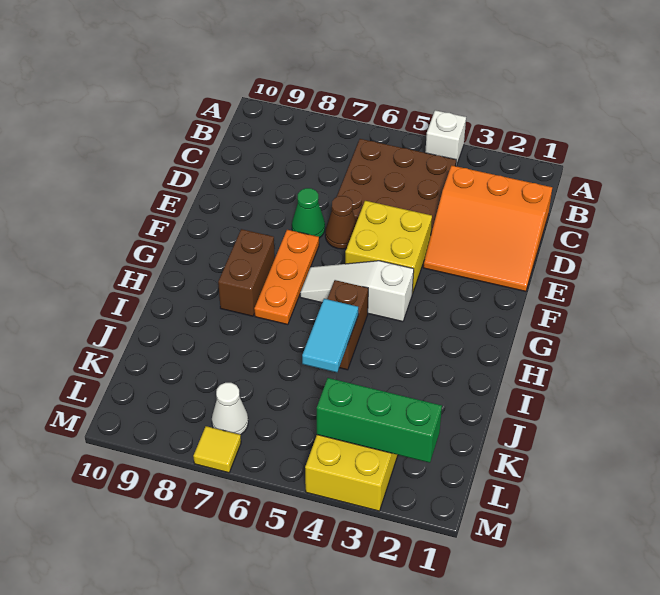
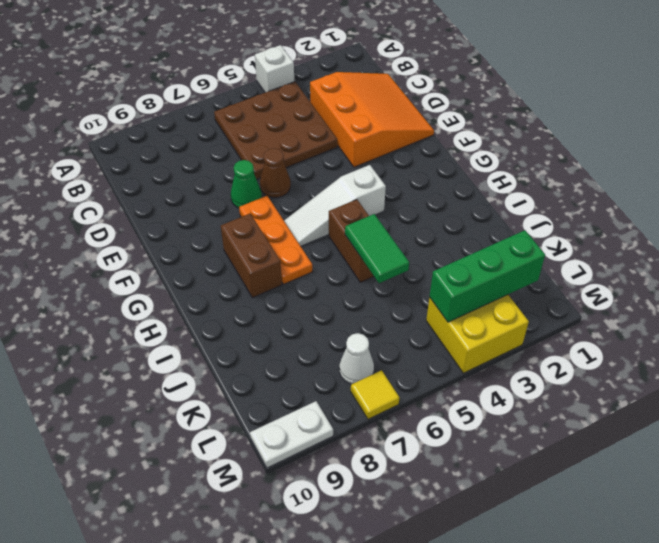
orange 3x3 slope [423,165,552,291] -> orange 3x3 slope turned to [310,72,434,167]
yellow 2x2 brick [345,201,432,294] -> none
cyan 1x2 tile [302,299,358,372] -> green 1x2 tile [345,214,409,283]
none -> white 1x2 plate [250,401,333,468]

